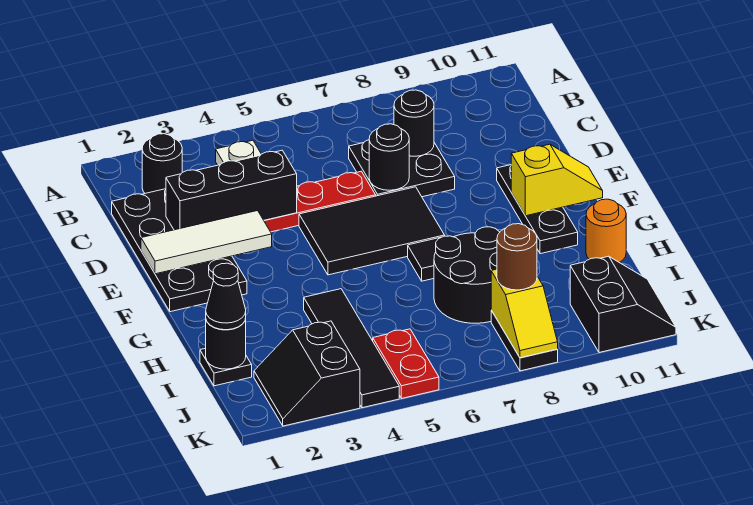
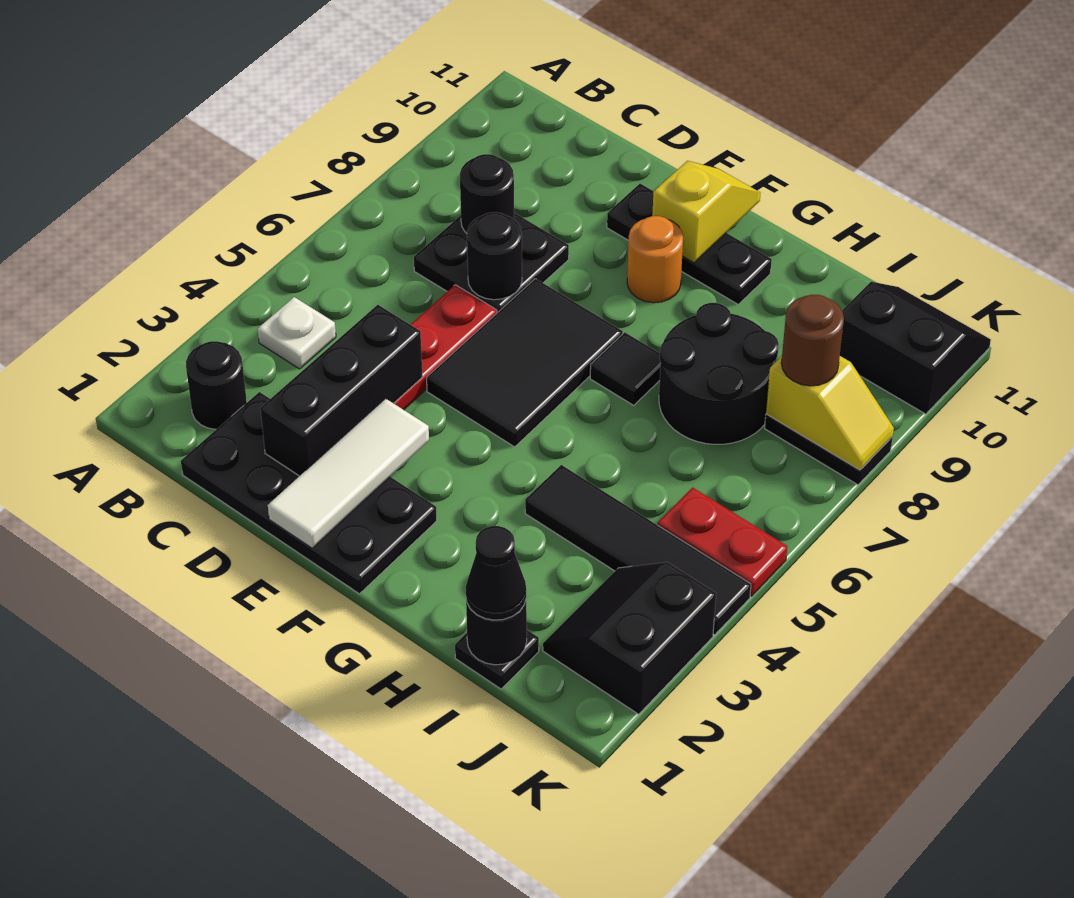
orange 1x1 round brick [586,199,626,262] -> orange 1x1 round brick moved to [627,216,683,303]
black 2x2 slope [254,321,360,426] -> black 2x2 slope turned to [543,562,716,714]

